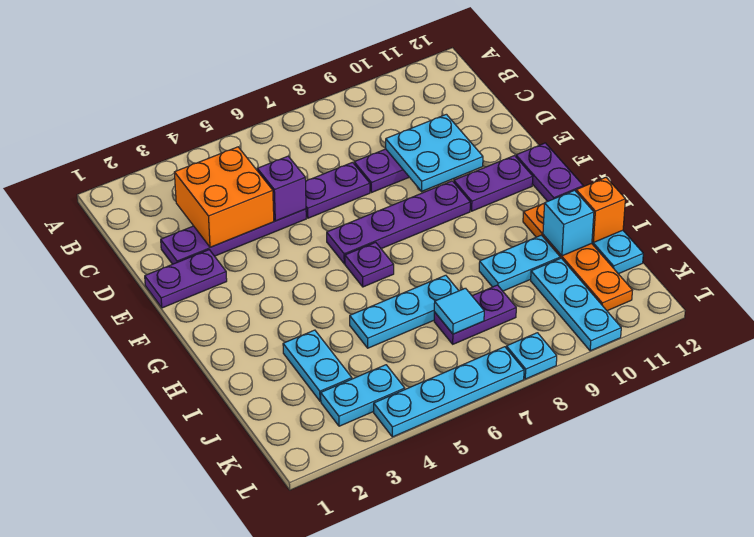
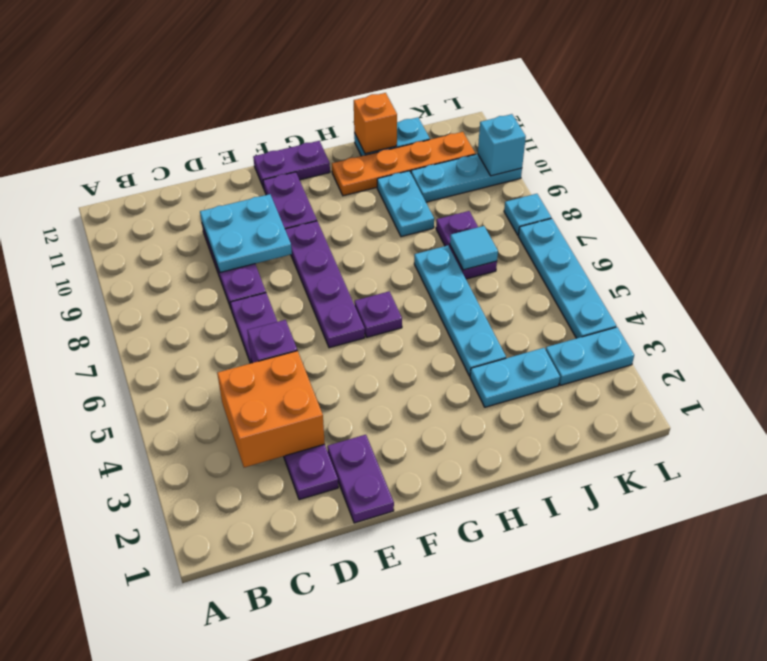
cyan 1x3 plate [350,275,459,348] -> cyan 1x4 plate [414,246,506,376]
cyan 1x1 brick [543,190,594,256] -> cyan 1x1 brick moved to [478,114,526,176]
cyan 1x2 plate [321,365,405,426] -> cyan 1x2 plate turned to [546,327,634,385]

